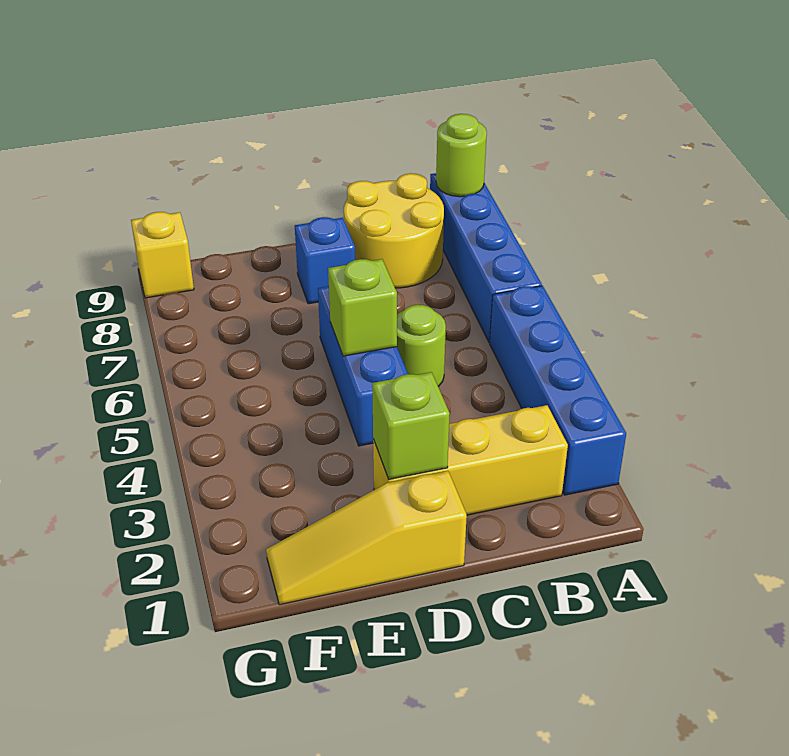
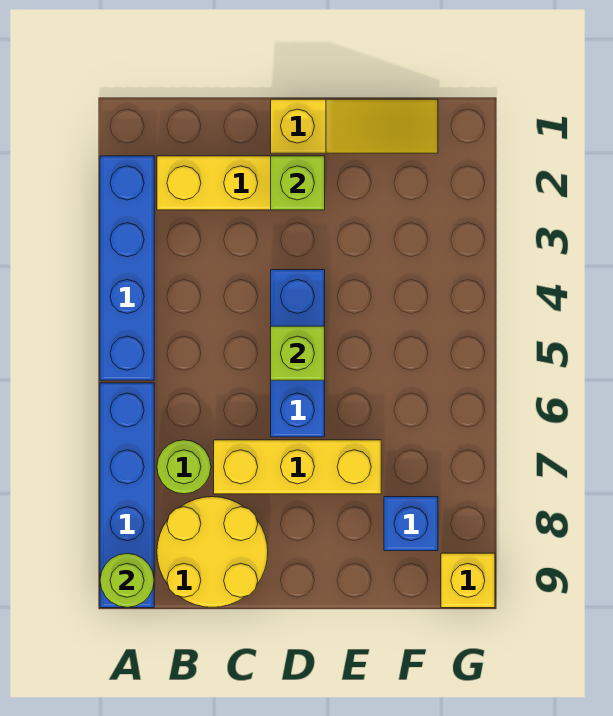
lime 1x1 round brick [397,305,446,387] -> lime 1x1 round brick moved to [157,440,211,494]
none -> yellow 1x3 brick [214,440,381,494]
blue 1x1 brick [295,217,355,304] -> blue 1x1 brick moved to [384,497,438,551]

